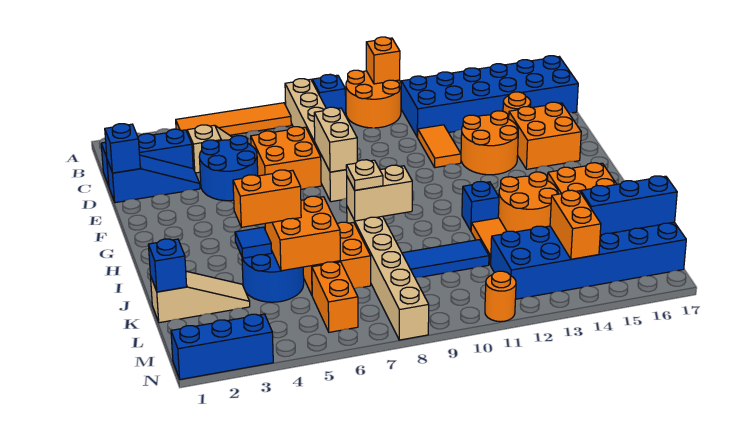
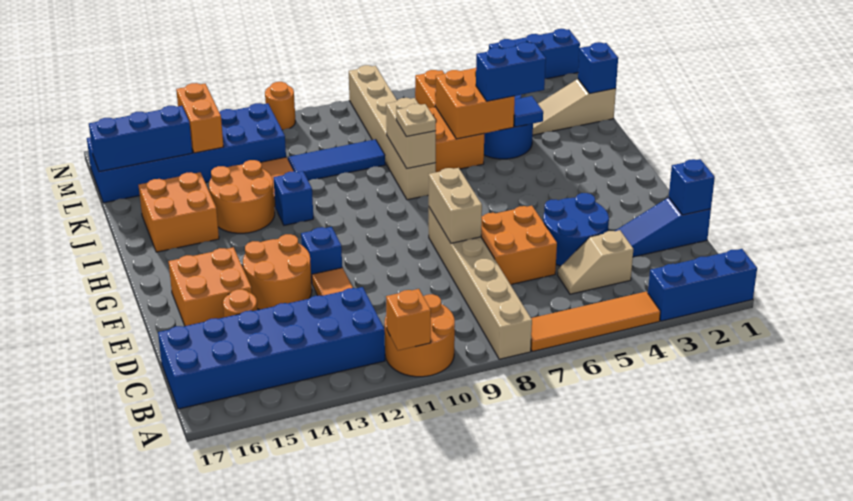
blue 1x1 brick [312,74,346,116] -> blue 1x1 brick moved to [301,227,342,283]
blue 1x3 brick [101,129,193,186] -> blue 1x3 brick moved to [648,249,757,321]
tan 1x2 brick [347,165,412,221] -> tan 1x2 brick turned to [386,98,436,169]
orange 1x2 brick [233,170,301,227] -> blue 1x2 brick [476,42,546,101]

